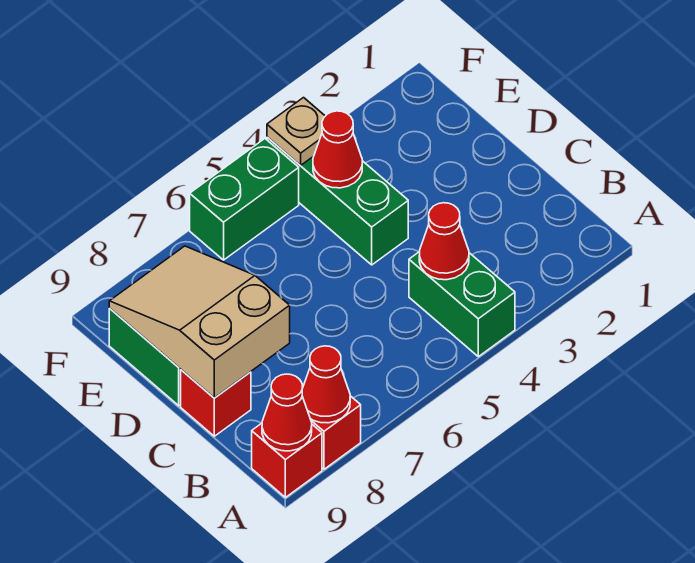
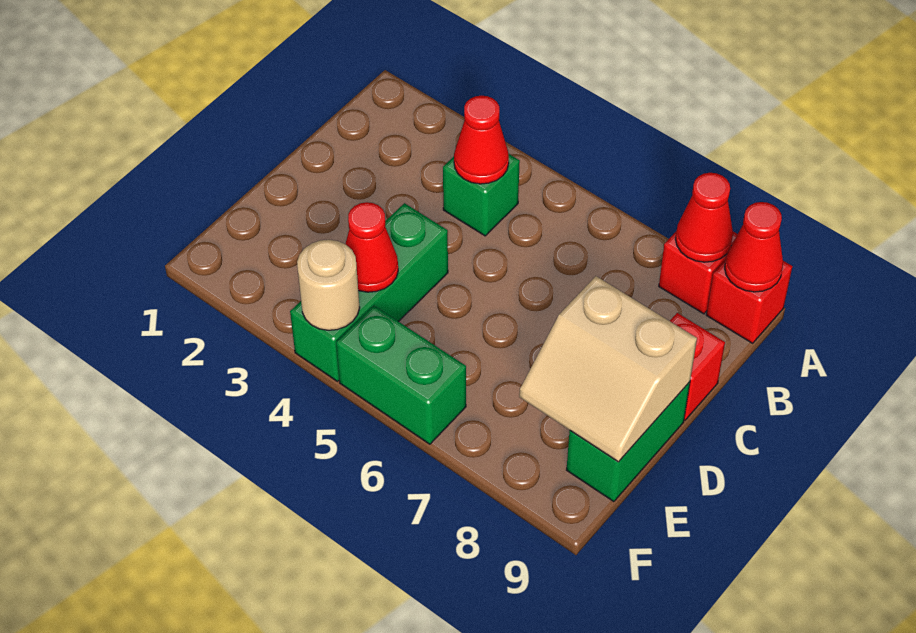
green 1x2 brick [409,252,515,357] -> green 1x1 brick [443,154,520,236]
tan 2x3 slope [109,246,290,398] -> tan 2x2 slope [519,276,697,462]
tan 1x1 plate [267,98,325,166] -> tan 1x1 round brick [297,240,360,330]

